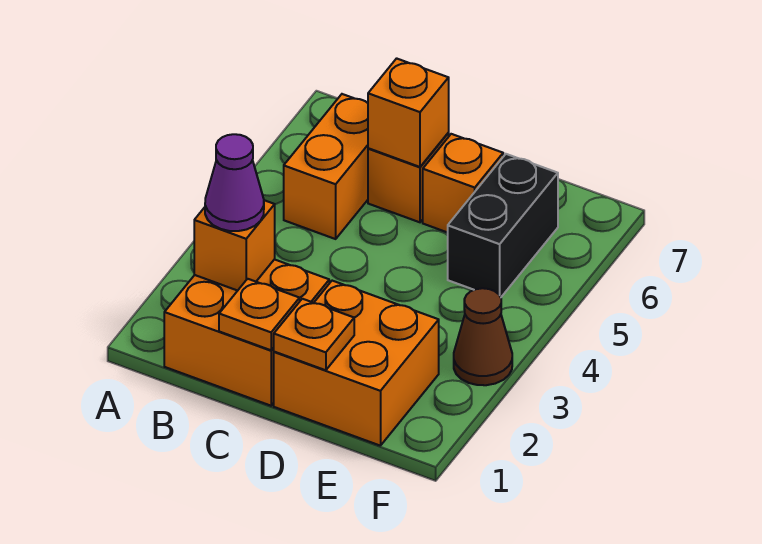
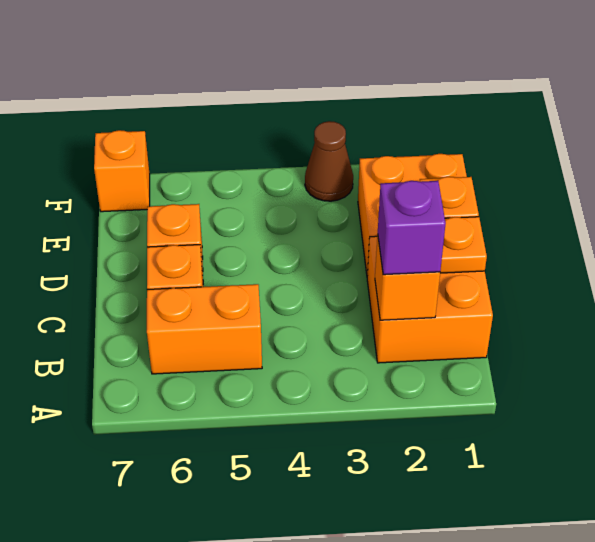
purple 1x1 cone [205,134,264,231] -> purple 1x1 brick [378,181,446,275]
orange 1x1 brick [368,58,449,167] -> orange 1x1 brick moved to [94,130,150,212]
black 1x2 brick [448,154,558,297] -> none

